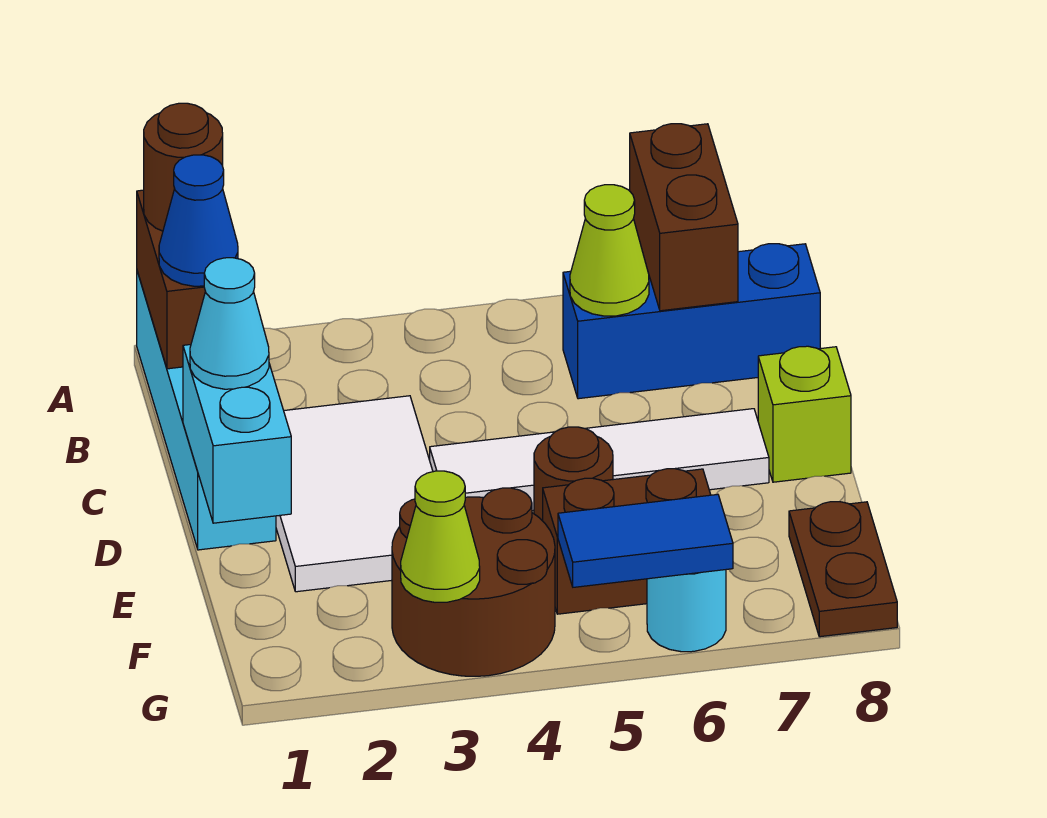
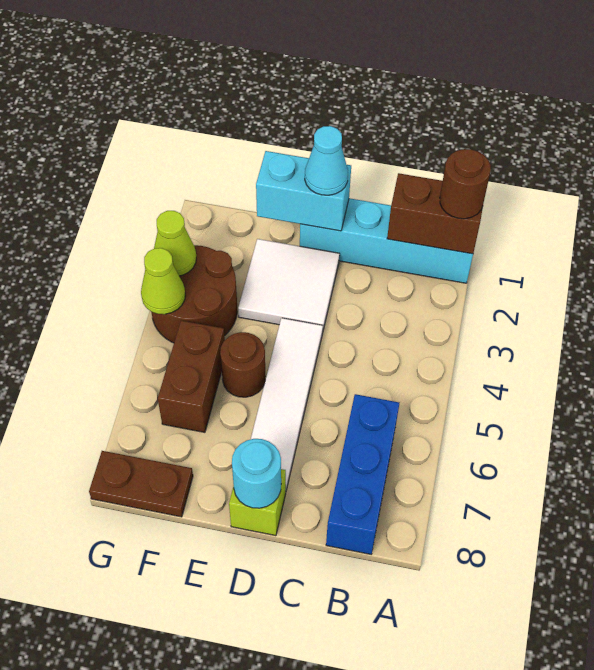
brown 1x2 brick [630,124,738,311] -> none
blue 1x1 cone [159,155,238,286] -> none
lime 1x1 cone [570,185,649,316] -> lime 1x1 cone moved to [141,248,185,314]
white 2x3 tile [276,396,433,592] -> white 2x2 tile [238,239,340,330]
blue 1x2 tile [558,494,733,587] -> none
cyan 1x1 round brick [647,570,726,652] -> cyan 1x1 round brick moved to [232,439,281,508]

